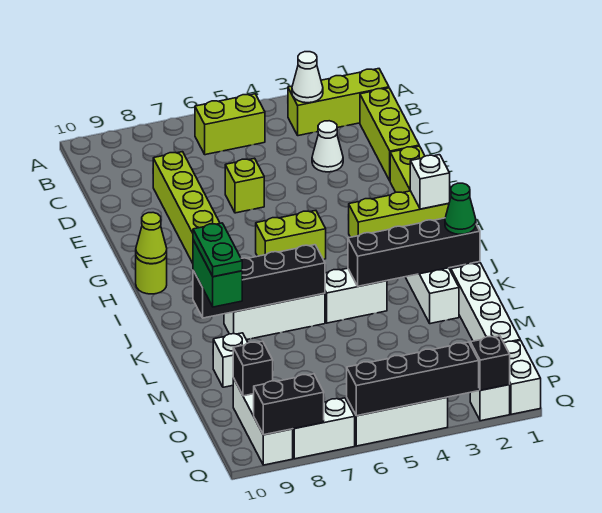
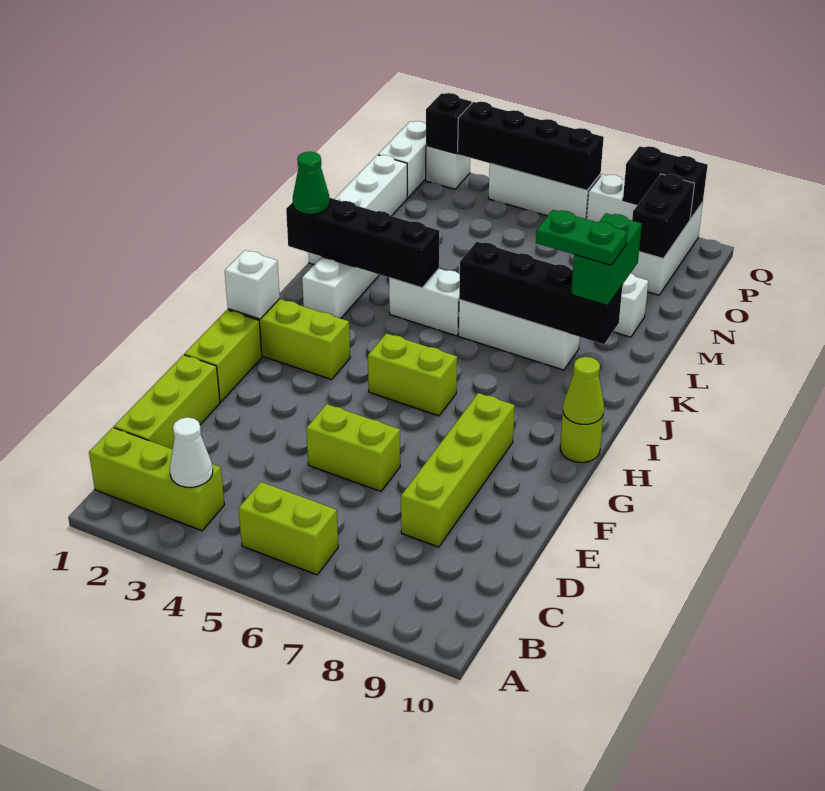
white 1x1 cone [312,121,343,172] -> none
lime 1x1 brick [225,158,264,213] -> lime 1x2 brick [306,404,400,491]
green 1x2 plate [193,223,242,277] -> green 1x2 plate turned to [536,210,628,265]
black 1x1 brick [233,341,273,396] -> black 1x2 brick [632,174,694,258]

